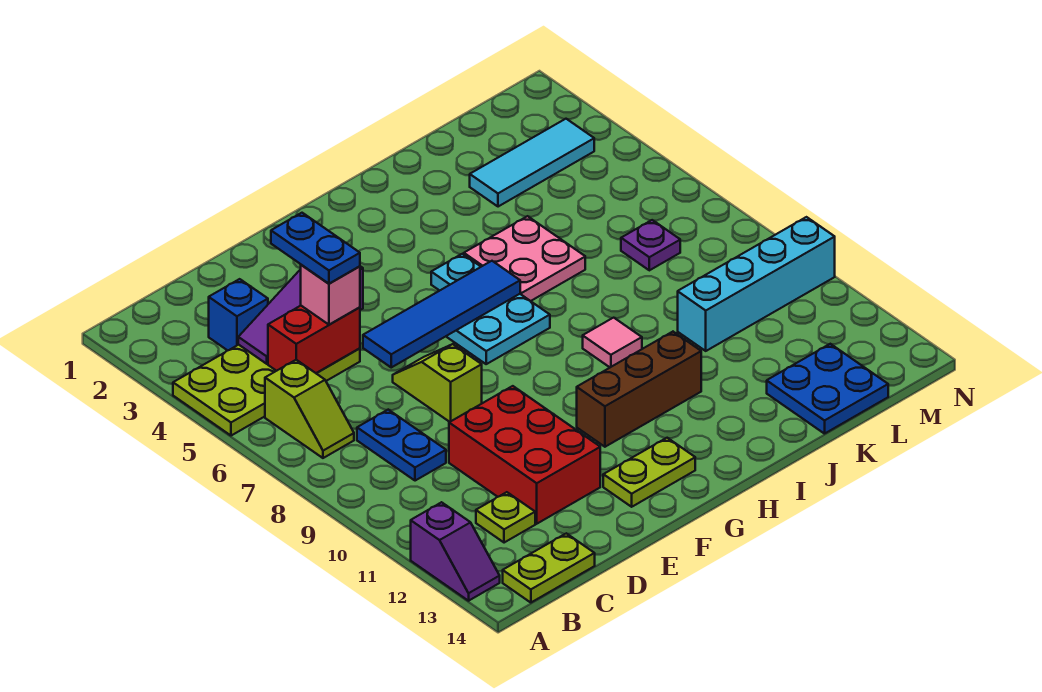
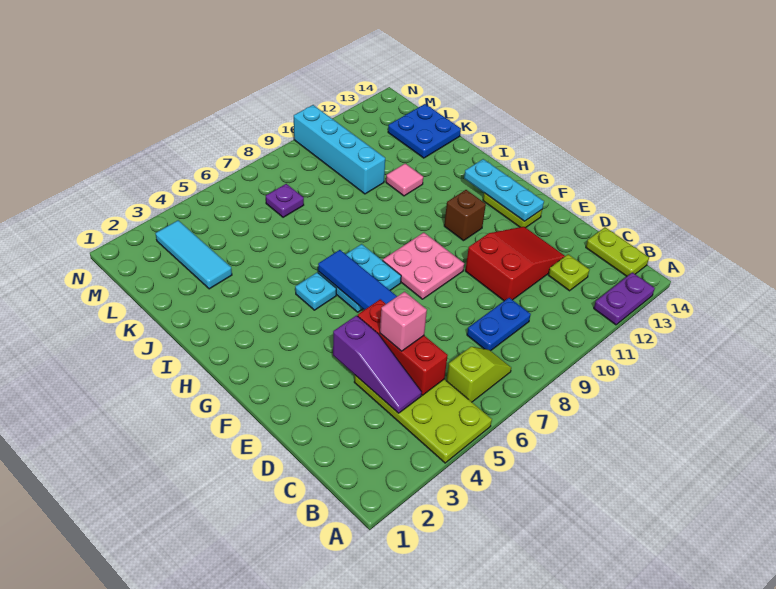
purple 1x2 slope [411,502,500,601] -> purple 1x2 plate [594,273,655,325]
blue 1x1 brick [209,279,268,351] -> none
red 1x2 brick [268,306,360,373] -> red 1x3 brick [358,299,448,395]
blue 1x2 plate [271,213,360,284] -> none
red 2x3 brick [449,386,600,524] -> red 2x3 slope [465,227,565,301]
lime 1x2 slope [393,344,482,422] -> none
none -> cyan 1x3 plate [464,159,544,221]
brown 1x3 brick [577,332,701,447] -> brown 1x1 brick [444,190,486,241]
pink 2x2 plate [464,216,585,301] -> pink 2x2 plate moved to [383,233,464,299]
pink 1x1 tile [583,318,642,367] -> pink 1x1 tile moved to [386,164,423,196]

